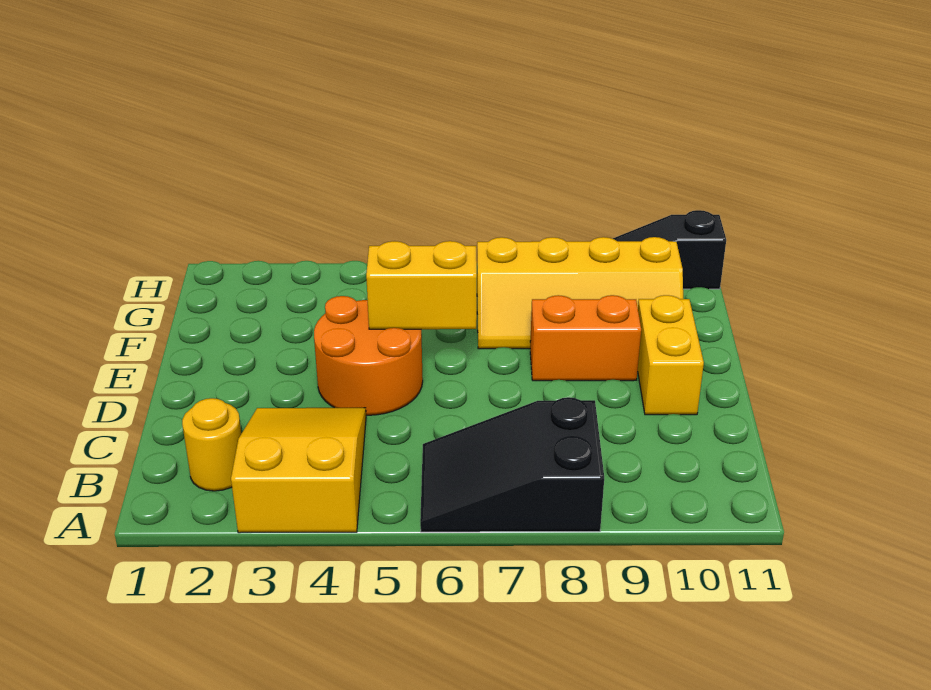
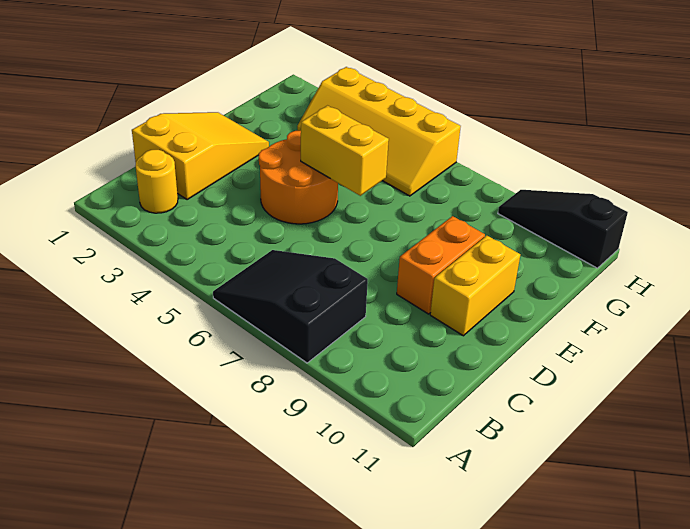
yellow 2x3 slope [231,408,366,533] -> yellow 2x3 slope moved to [132,112,269,199]
orange 1x2 brick [530,295,641,381] -> orange 1x2 brick turned to [397,216,485,314]
yellow 2x4 slope [477,237,683,349] -> yellow 2x4 slope moved to [297,67,461,196]

